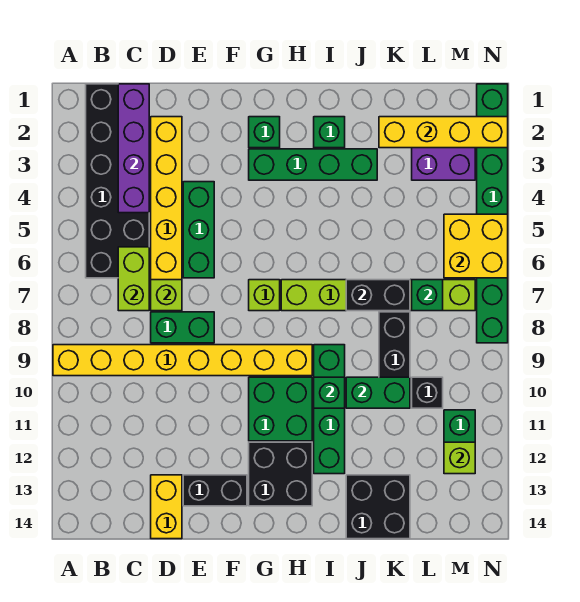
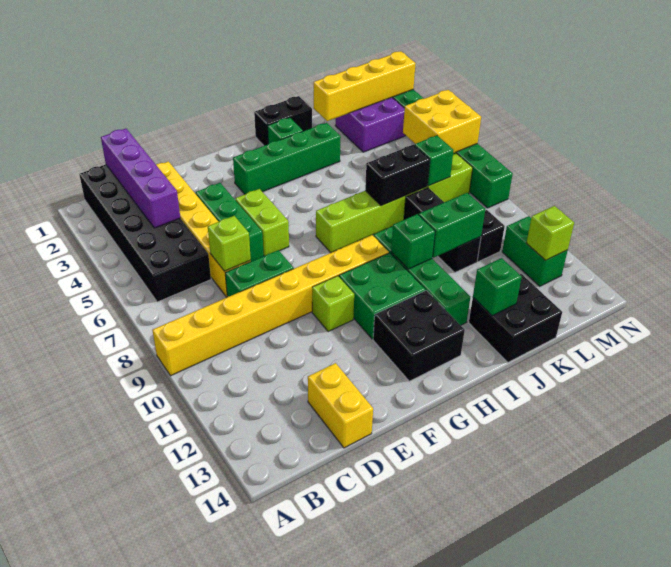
lime 1x2 brick [118,247,149,311] -> lime 1x2 brick moved to [235,189,289,256]
black 1x2 brick [183,475,247,506] -> black 1x2 brick moved to [254,96,312,146]
green 1x1 brick [249,117,280,148] -> green 1x1 brick moved to [473,258,522,316]
lime 1x1 brick [249,280,280,311] -> lime 1x1 brick moved to [312,276,354,331]

